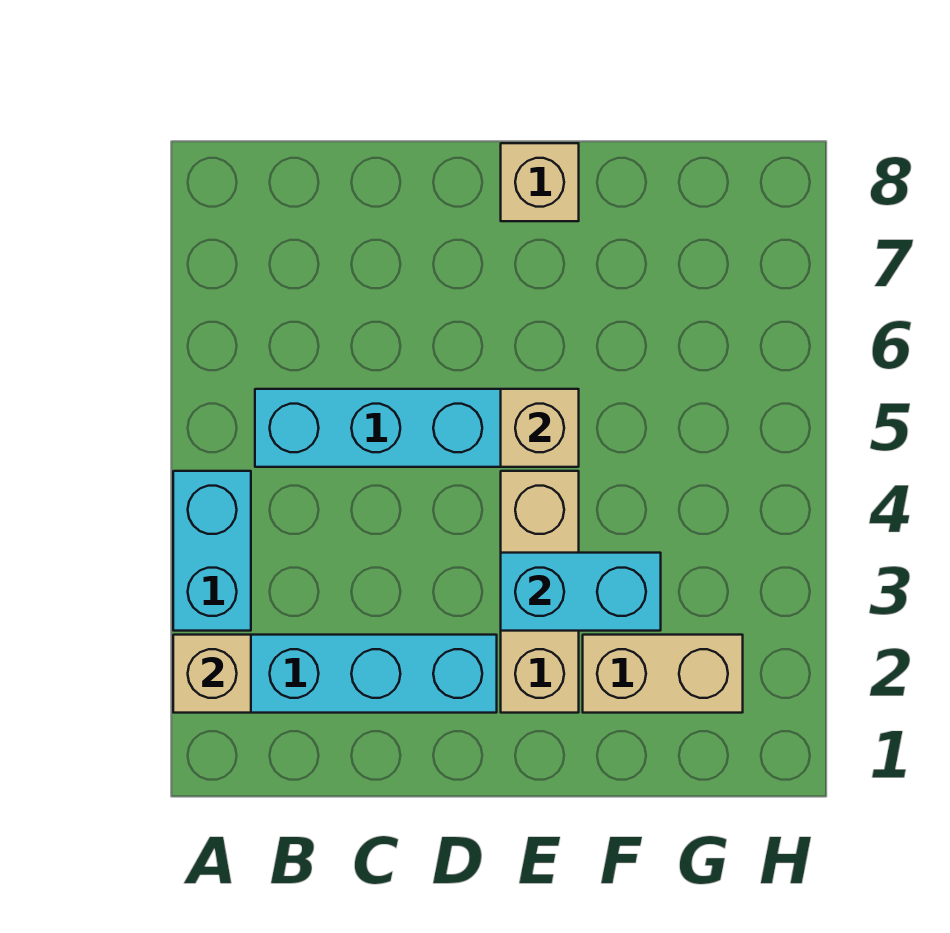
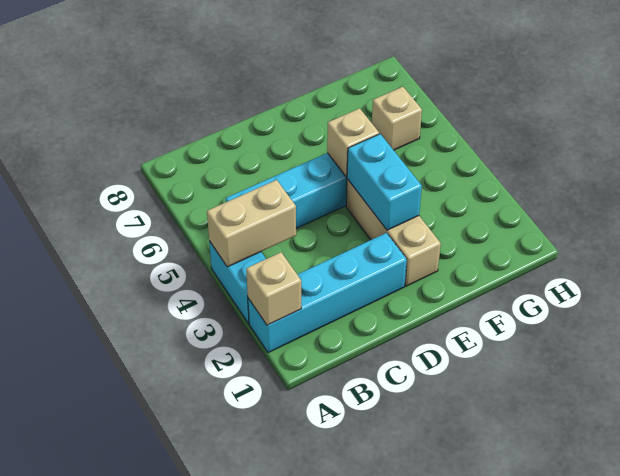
cyan 1x2 brick [501,553,661,631] -> cyan 1x2 brick turned to [347,134,422,230]
tan 1x1 brick [501,143,579,221] -> tan 1x1 brick moved to [372,87,422,150]
tan 1x2 brick [583,635,743,713] -> tan 1x2 brick moved to [207,180,296,267]

